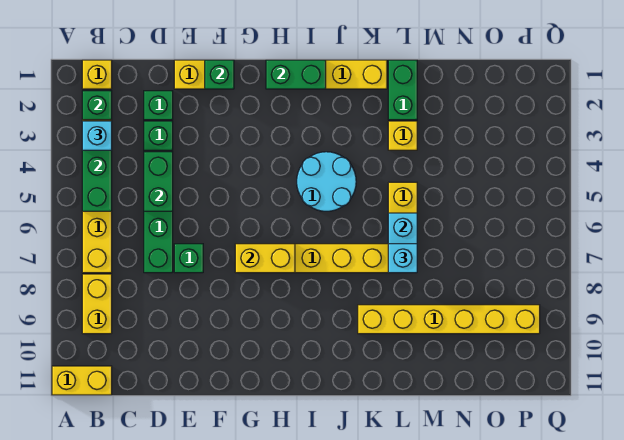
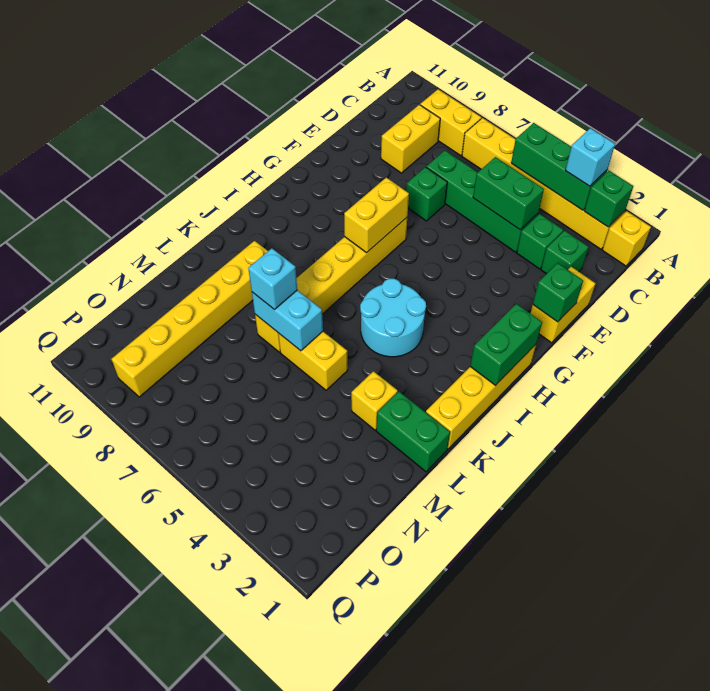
yellow 1x2 brick [52,366,112,395] -> yellow 1x2 brick moved to [381,105,440,173]

